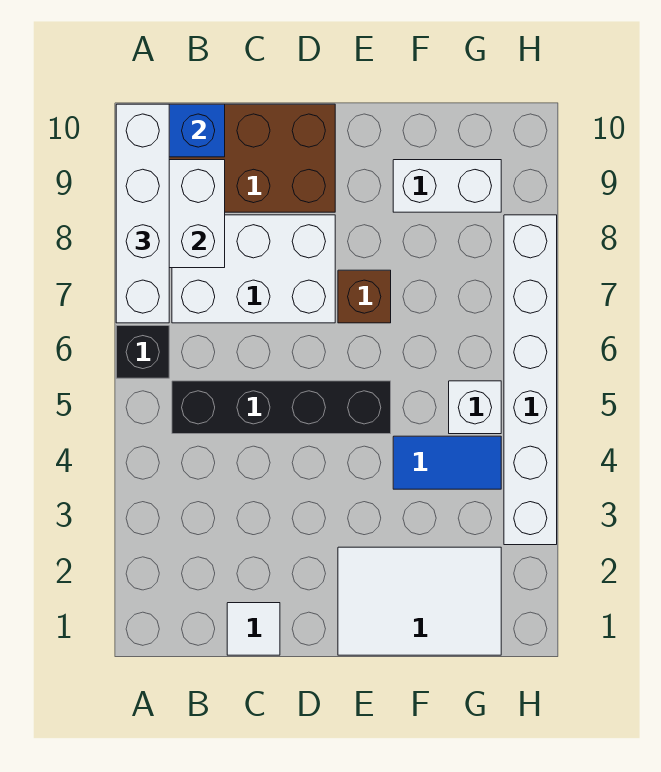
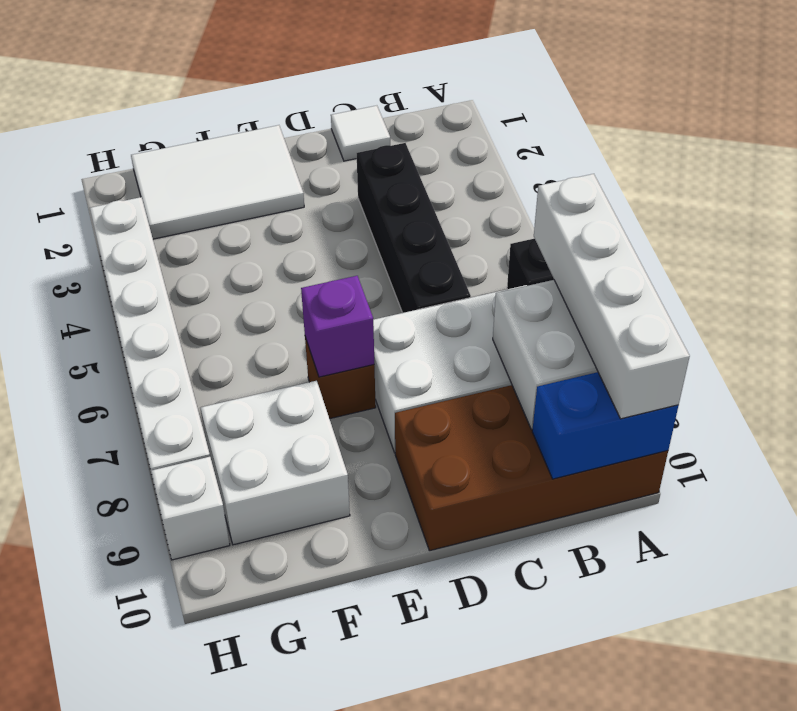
black 1x4 brick [172,381,391,434] -> black 1x4 brick turned to [357,143,471,313]
none -> purple 1x1 brick [301,276,374,377]
blue 1x2 tile [393,436,501,489] -> none
white 1x2 brick [393,160,501,212] -> white 2x2 brick [201,381,350,545]
white 1x1 brick [449,381,501,434] -> white 1x1 brick moved to [151,457,230,560]

